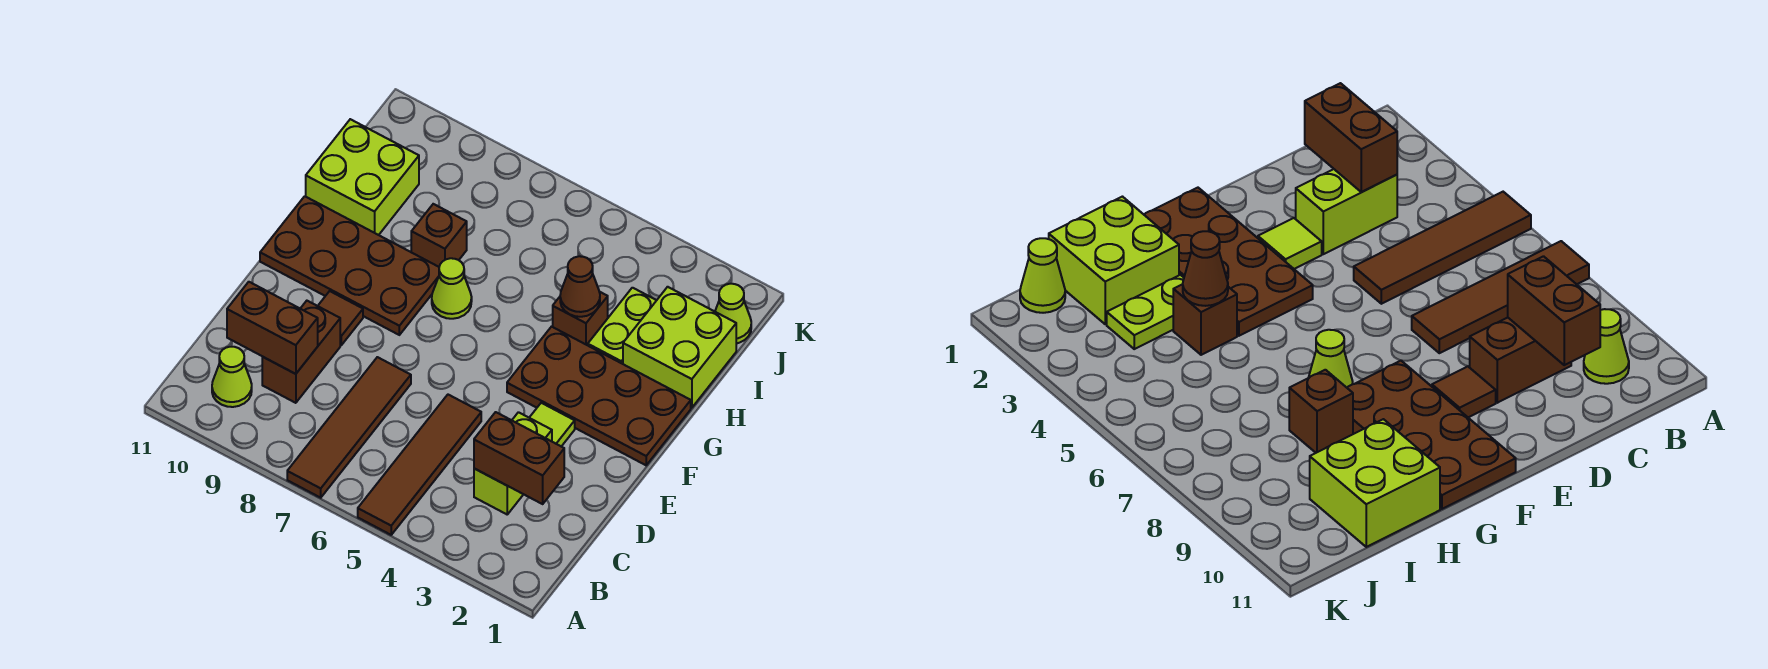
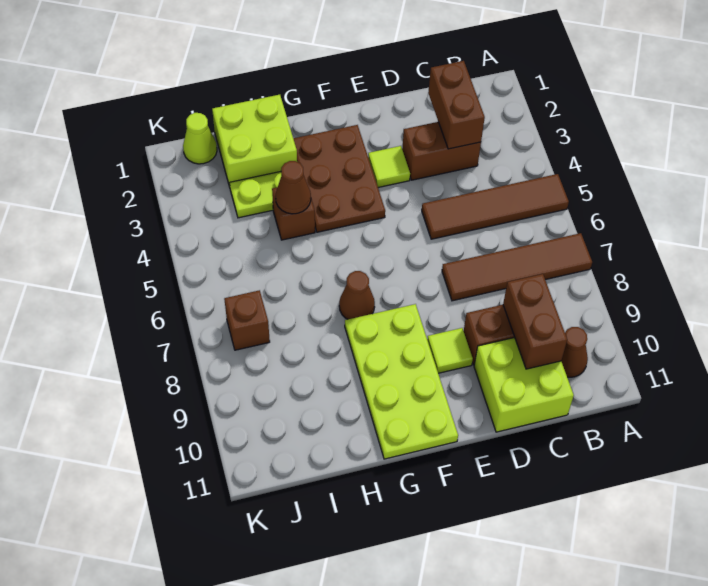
lime 1x1 cone [212,347,252,407] -> brown 1x1 cone [561,327,588,377]
lime 1x2 brick [474,412,552,514] -> brown 1x2 brick [402,122,481,180]
brown 1x1 tile [318,291,363,345] -> lime 1x1 tile [427,328,473,373]
brown 2x4 plate [507,327,691,465] -> brown 2x3 plate [293,125,385,232]
brown 2x4 plate [260,196,439,335] -> lime 2x4 plate [345,304,458,459]
lime 1x1 cone [432,258,472,319] -> brown 1x1 cone [339,271,375,319]
brown 1x1 brick [411,204,467,267] -> brown 1x1 brick moved to [224,290,270,350]
lime 2x2 brick [306,119,419,235] -> lime 2x2 brick moved to [474,338,574,432]

